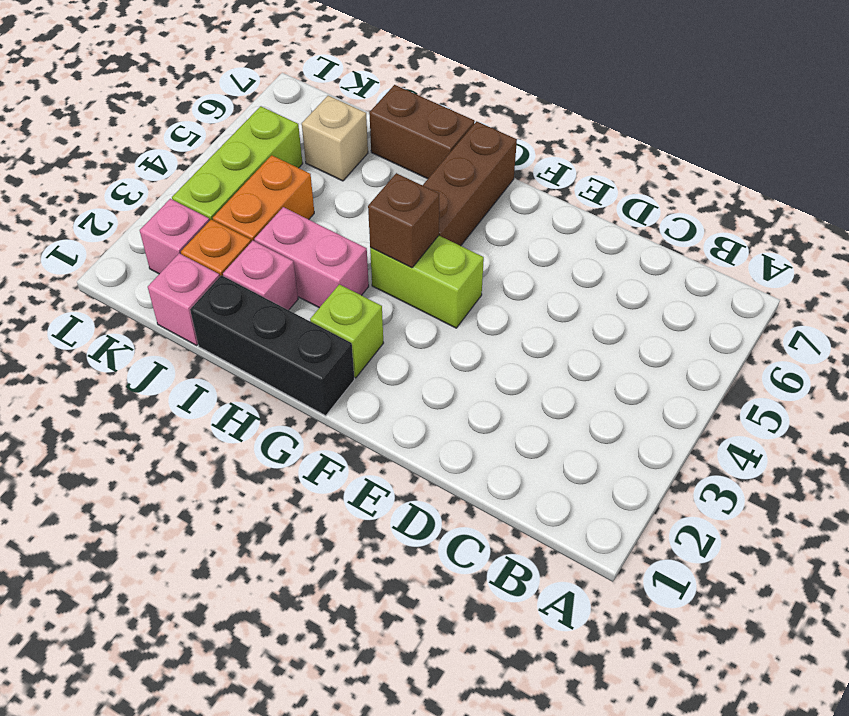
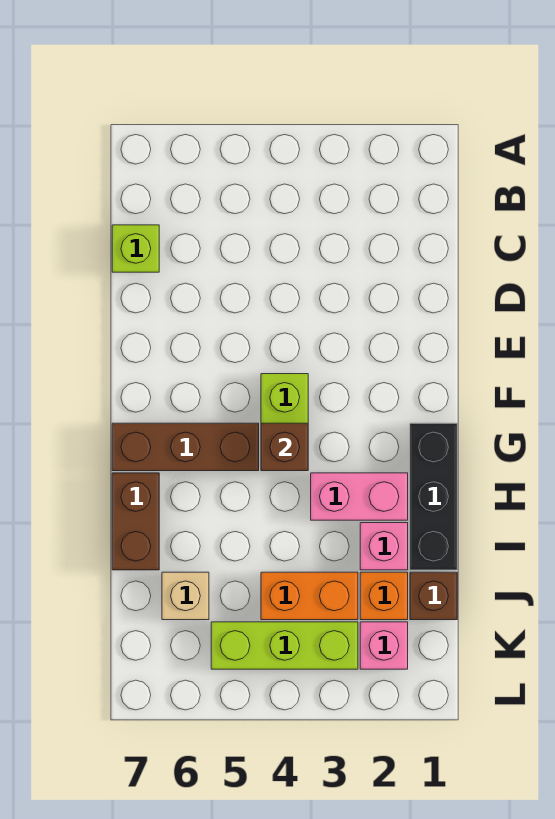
lime 1x1 brick [310,284,383,378] -> lime 1x1 brick moved to [112,225,159,272]
pink 1x2 brick [254,207,369,308] -> pink 1x2 brick turned to [311,473,408,520]
pink 1x1 brick [148,253,220,345] -> brown 1x1 brick [410,572,457,620]

